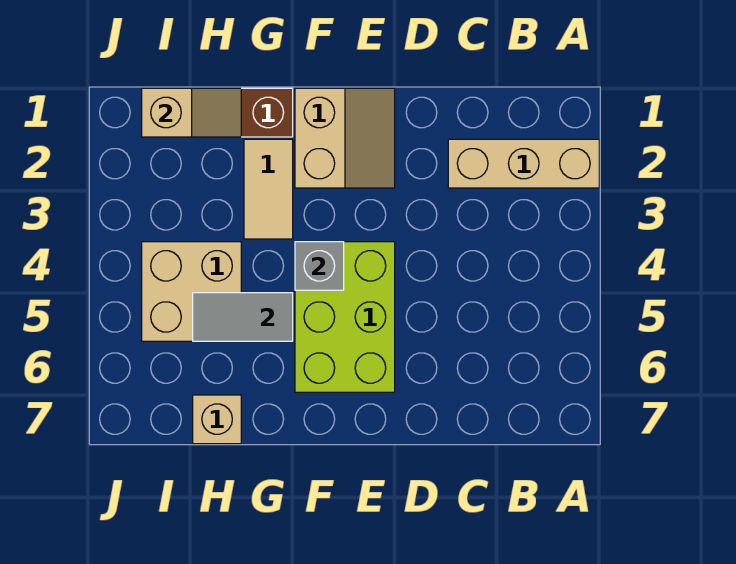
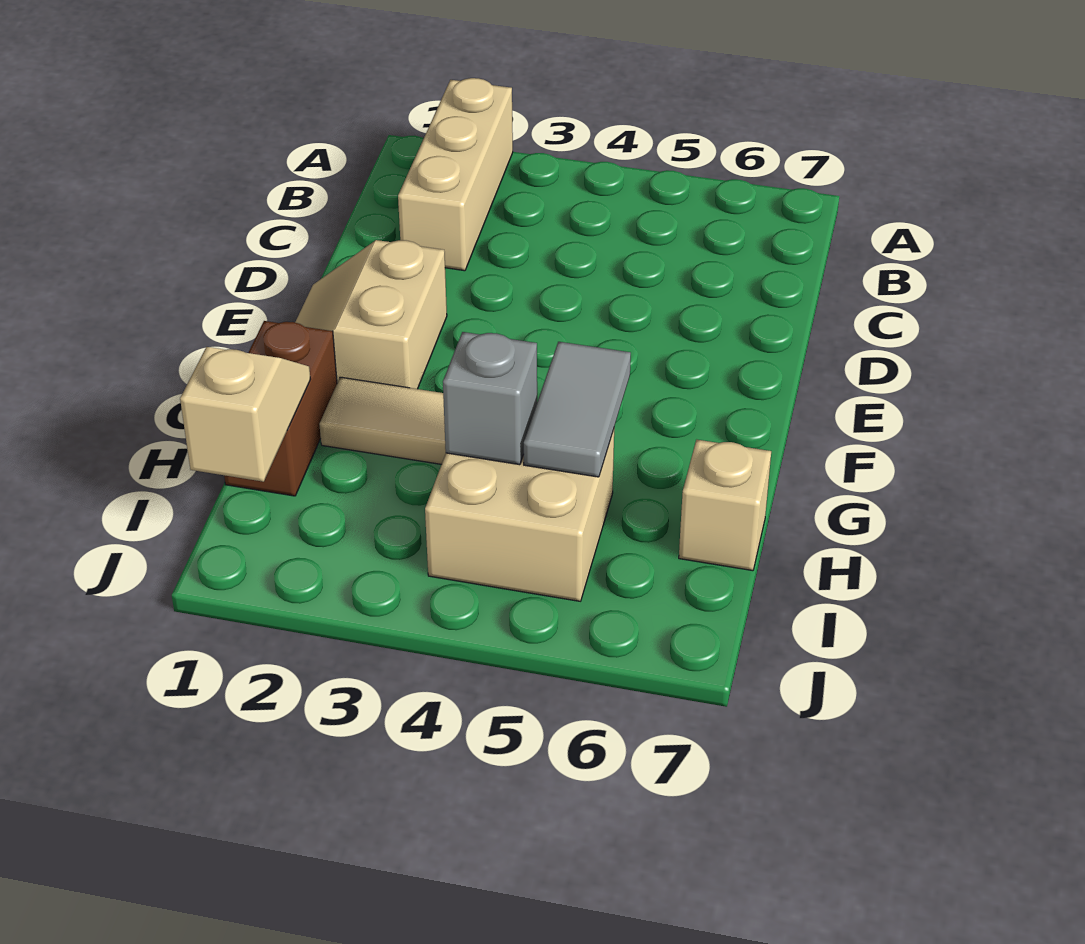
tan 2x2 slope [295,88,395,188] -> tan 2x2 slope turned to [295,240,447,389]
lime 2x3 brick [295,242,395,392] -> none
grey 1x1 brick [295,242,344,290] -> grey 1x1 brick moved to [443,332,537,465]

